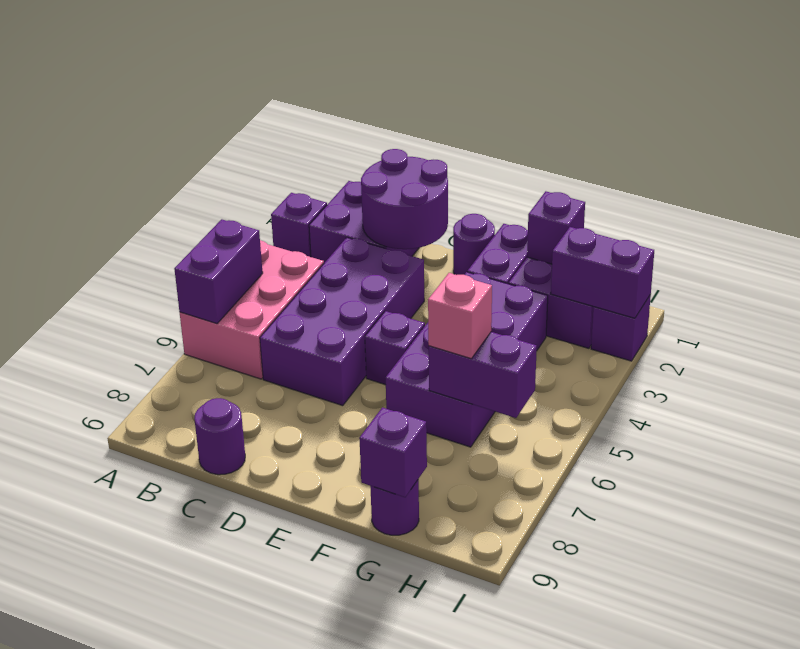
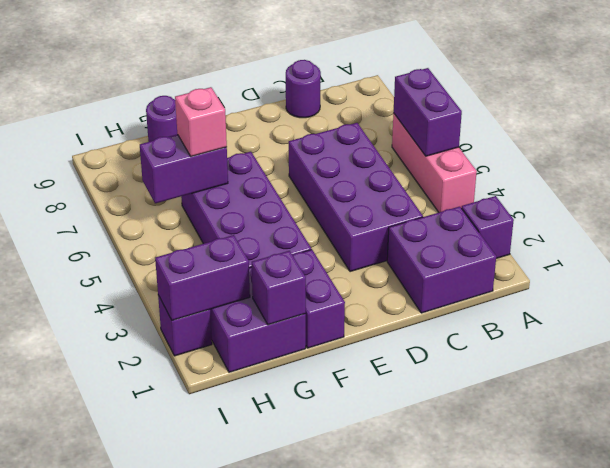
pink 2x3 brick [180,240,324,379] -> pink 1x3 brick [392,113,477,212]
purple 2x2 round brick [361,149,448,249] -> none
purple 1x1 round brick [453,214,495,275] -> none
purple 1x1 brick [365,311,425,385] -> none
purple 1x1 brick [359,407,427,497] -> none

